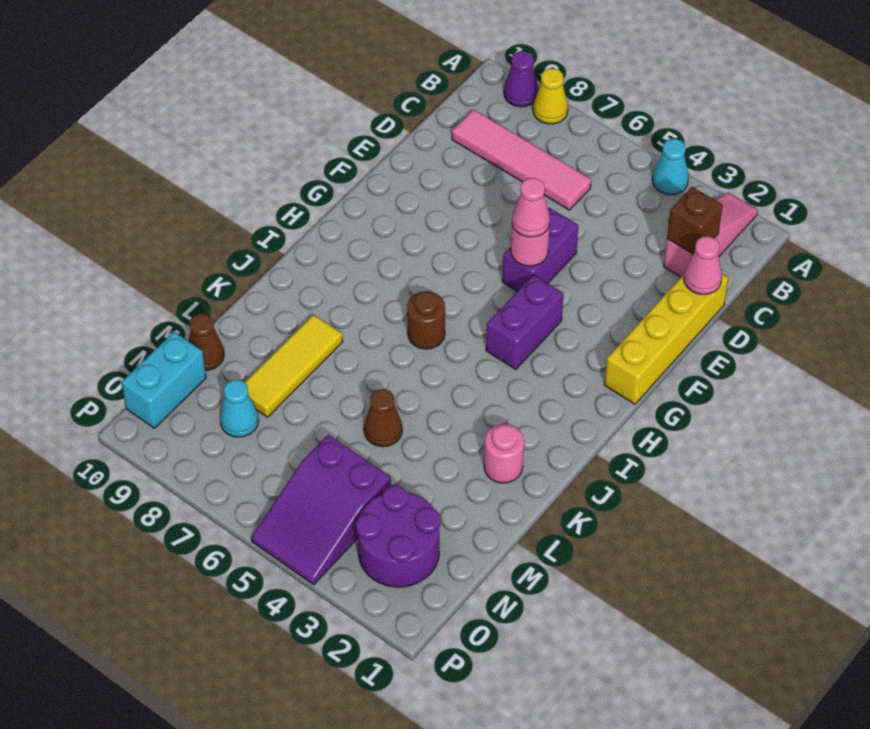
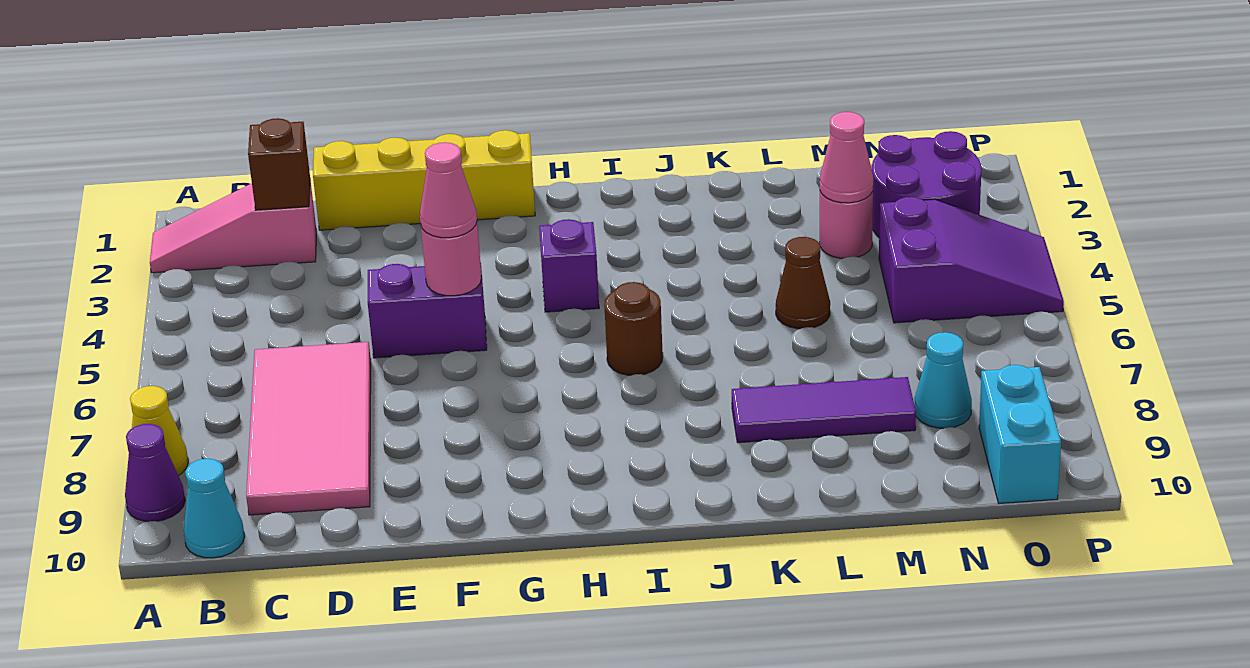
cyan 1x1 cone [652,139,689,195] -> cyan 1x1 cone moved to [184,459,245,558]
pink 1x4 tile [452,110,591,210] -> pink 2x4 tile [246,342,371,515]
pink 1x1 cone [684,236,722,294] -> pink 1x1 cone moved to [820,112,873,203]
purple 1x2 brick [486,275,564,369] -> purple 1x1 brick [539,219,599,312]
pink 1x1 round brick [484,424,524,483] -> pink 1x1 round brick moved to [820,192,873,258]
yellow 1x3 tile [245,315,343,417] -> purple 1x3 tile [732,377,916,443]
brown 1x1 cone [188,313,224,370] -> none
cyan 1x2 brick [121,332,206,428] -> cyan 1x2 brick turned to [979,365,1061,503]

